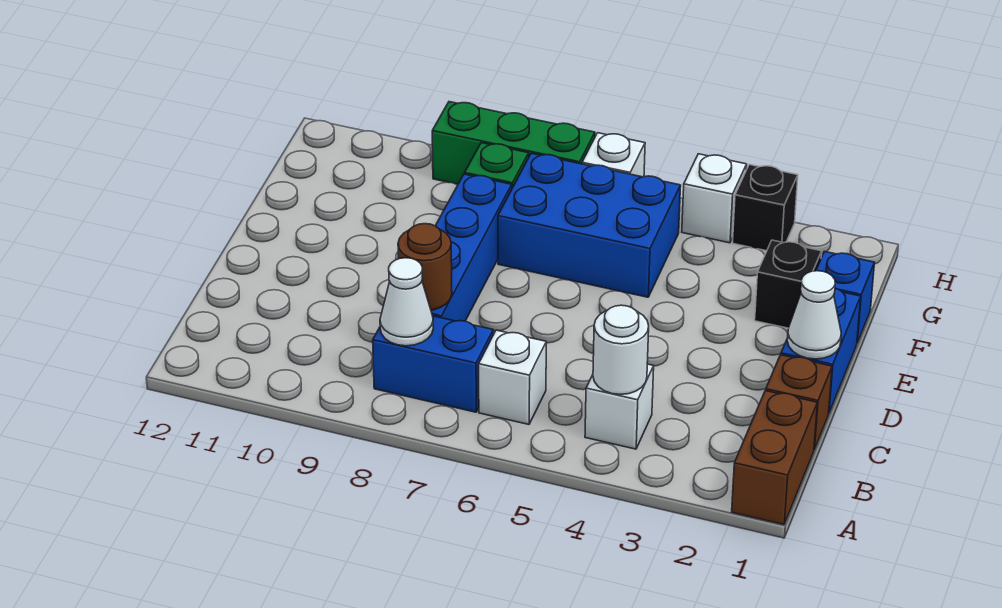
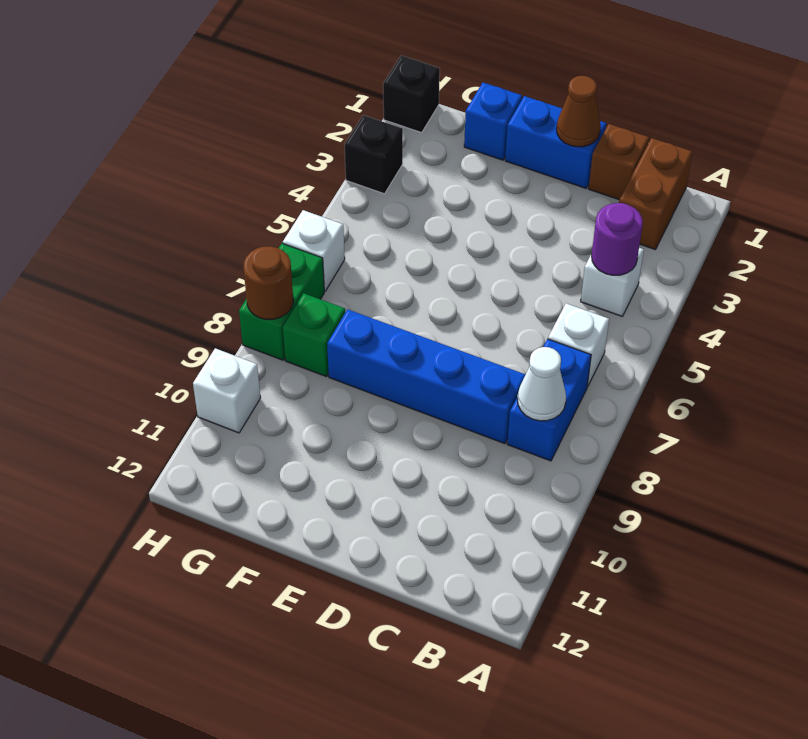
brown 1x2 brick [732,391,817,525] -> brown 1x2 brick turned to [619,138,692,250]
white 1x1 round brick [593,305,649,394] -> purple 1x1 round brick [592,203,643,275]
brown 1x1 round brick [398,224,452,310] -> brown 1x1 round brick moved to [244,247,293,320]
white 1x1 cone [787,271,841,359] -> brown 1x1 cone [557,76,601,147]
black 1x1 brick [755,240,822,328] -> black 1x1 brick moved to [383,55,440,133]
blue 2x3 brick [498,153,681,297] -> none
white 1x1 brick [682,154,747,243] -> white 1x1 brick moved to [193,348,261,433]
green 1x3 brick [432,102,595,184] -> green 1x2 brick [239,243,324,360]

